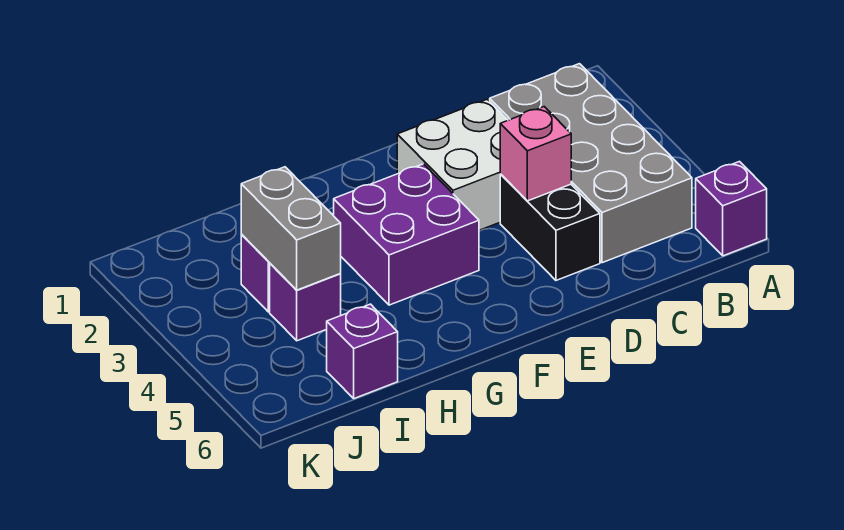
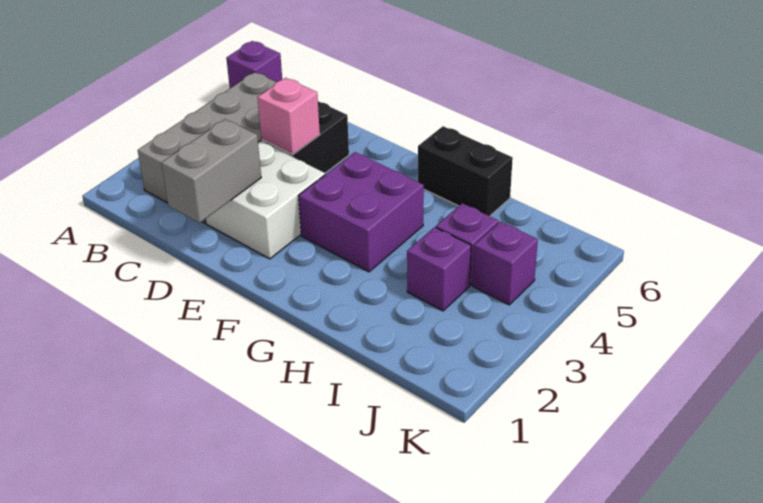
none -> black 1x2 brick [418,126,513,216]
grey 1x2 brick [241,167,341,290] -> grey 1x2 brick moved to [162,119,261,223]
purple 1x1 brick [327,304,398,399] -> purple 1x1 brick moved to [473,221,538,305]

